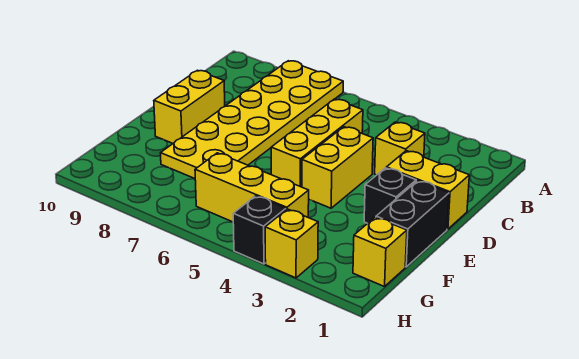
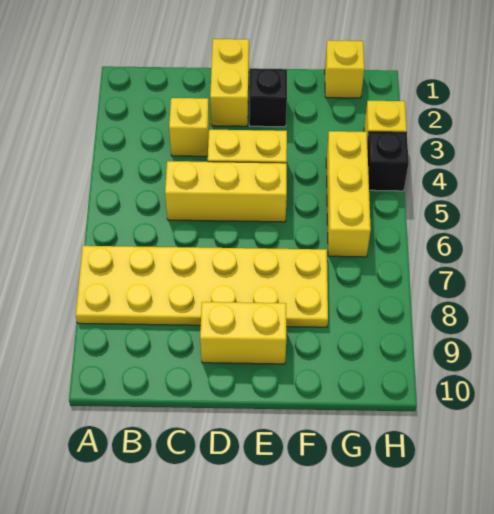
black 1x2 brick [376,181,449,267] -> none

